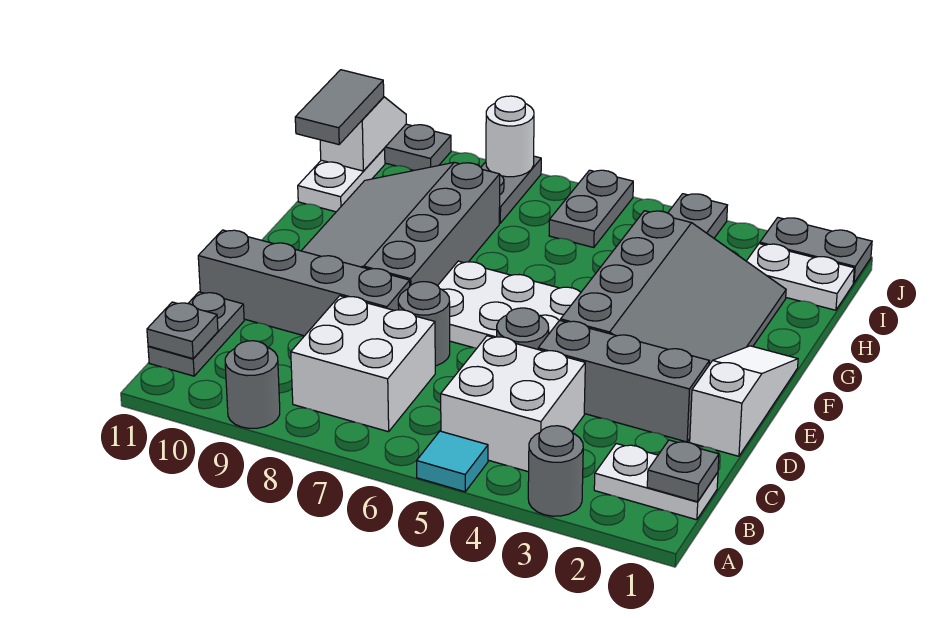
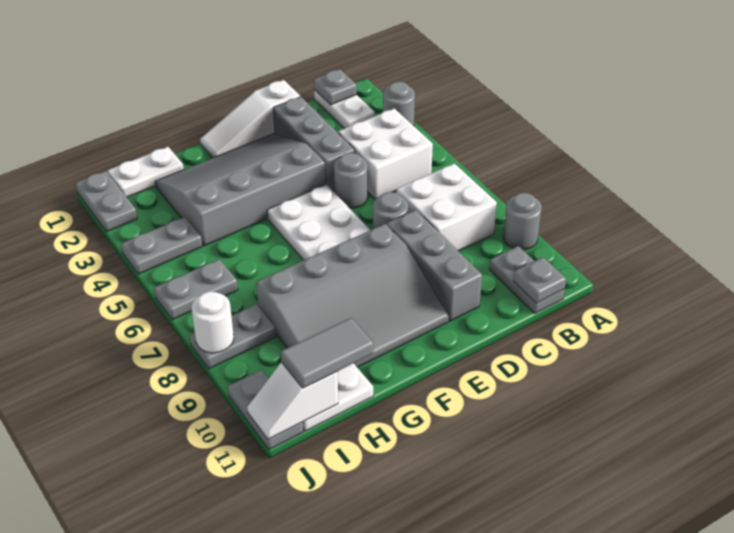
cyan 1x1 tile [417,431,488,492] -> none
grey 1x2 plate [148,292,244,376] -> grey 1x2 plate turned to [489,246,565,313]
grey 1x4 brick [198,230,410,336] -> grey 1x3 brick [387,210,482,321]
white 1x2 plate [747,244,854,310] -> white 1x2 plate turned to [108,147,184,197]

